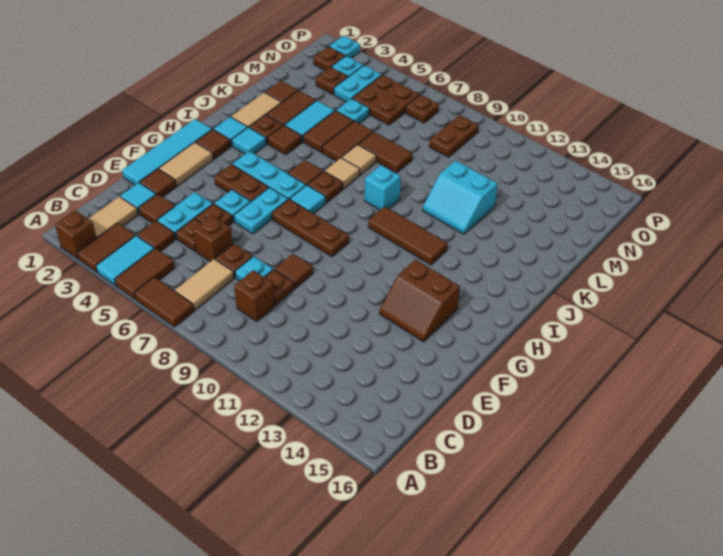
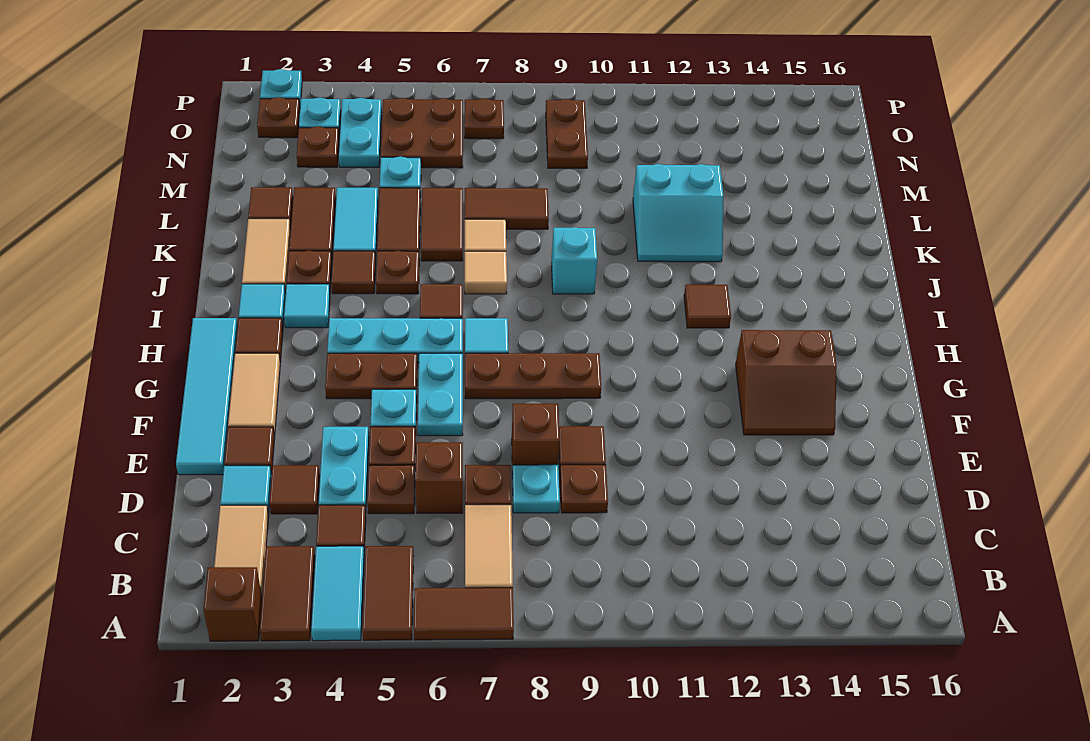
brown 1x1 brick [234,270,275,321] -> brown 1x1 brick moved to [512,404,560,473]
brown 1x1 plate [308,171,343,202] -> brown 1x1 plate moved to [376,251,419,294]
brown 1x3 tile [368,206,448,265] -> brown 1x1 tile [684,285,731,328]

